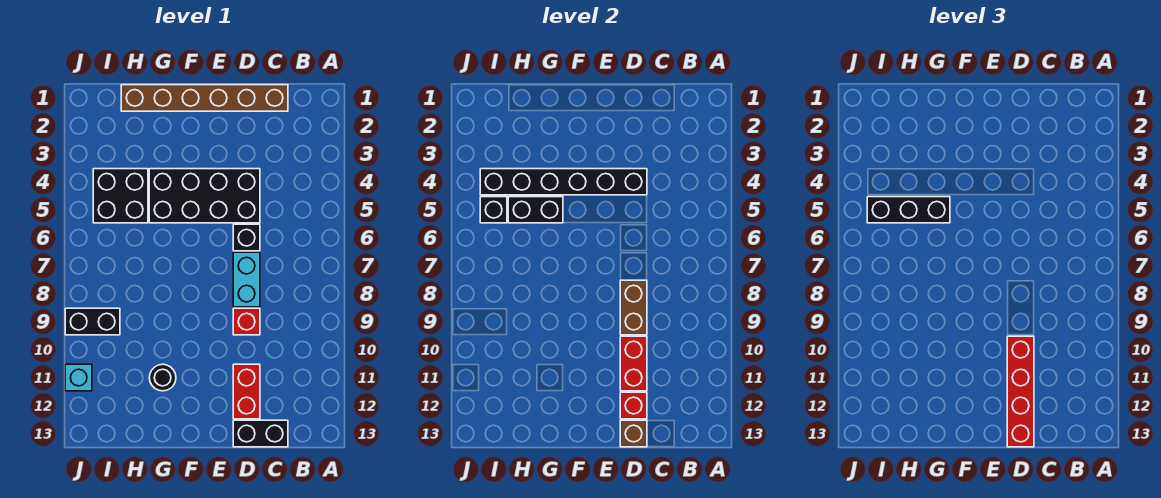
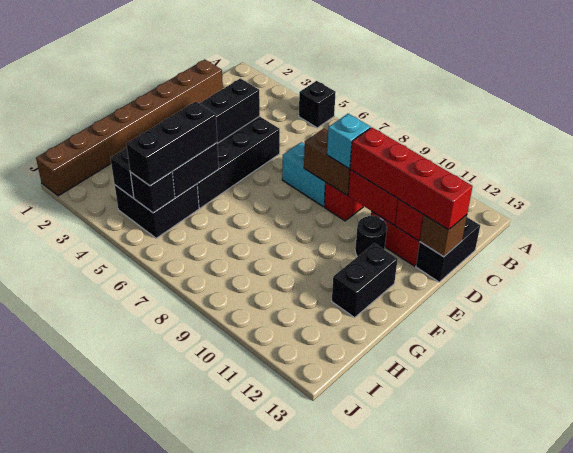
brown 1x6 brick [121,85,288,111] -> brown 1x8 brick [36,59,223,196]
black 1x1 brick [233,224,260,251] -> black 1x1 brick moved to [299,81,336,128]
black 1x1 round brick [149,364,176,391] -> black 1x1 round brick moved to [355,216,387,257]
black 1x2 brick [65,308,120,335] -> black 1x2 brick moved to [332,243,398,318]
cyan 1x1 brick [65,364,92,391] -> cyan 1x1 brick moved to [327,114,370,168]

